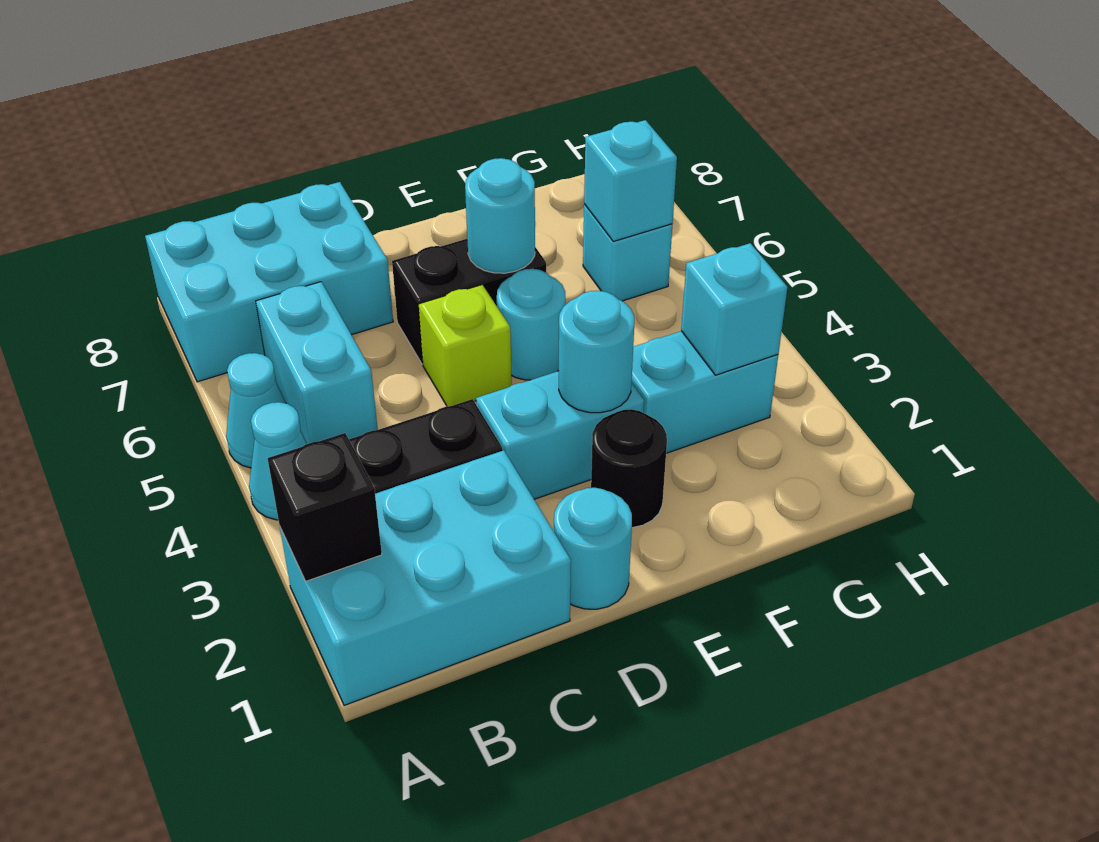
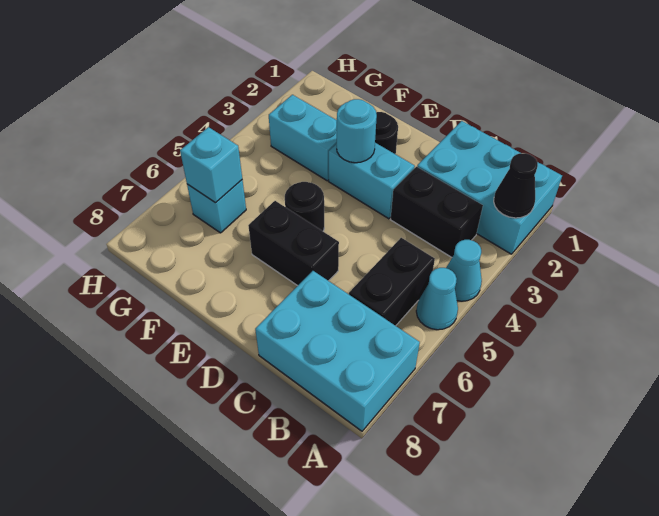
black 1x1 brick [268,433,382,581] -> black 1x1 cone [494,153,538,218]
cyan 1x2 brick [256,282,378,444] -> black 1x2 brick [349,238,435,326]
cyan 1x1 round brick [554,488,632,609] -> none
lime 1x1 brick [419,285,512,406] -> none
cyan 1x1 round brick [497,269,565,380] -> black 1x1 round brick [285,182,324,231]
cyan 1x1 round brick [465,158,535,273] -> none
cyan 1x1 brick [681,243,788,375] -> none

